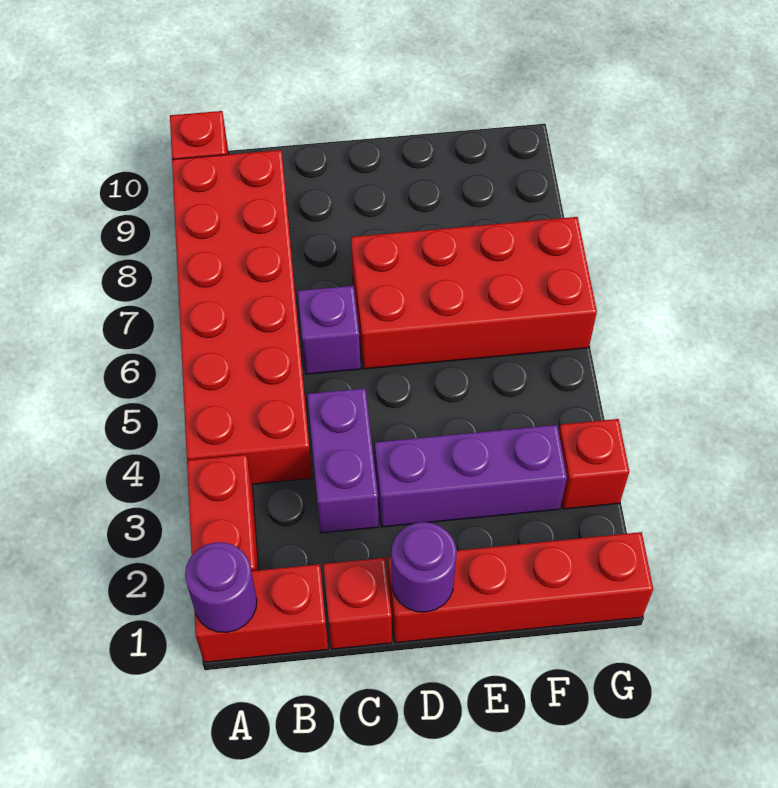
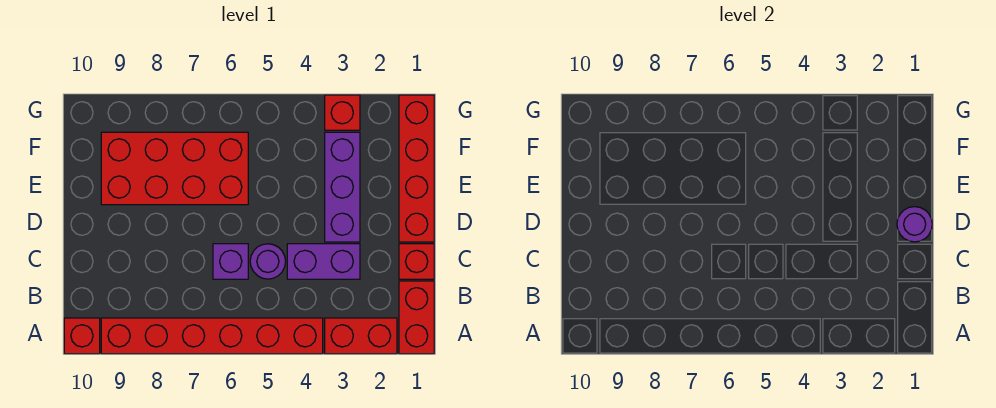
purple 1x1 round brick [185,542,257,632] -> purple 1x1 round brick moved to [250,244,286,279]
red 2x6 brick [172,150,312,484] -> red 1x6 brick [101,318,323,354]
red 2x4 brick [351,217,597,369] -> red 2x4 brick turned to [101,132,248,205]

